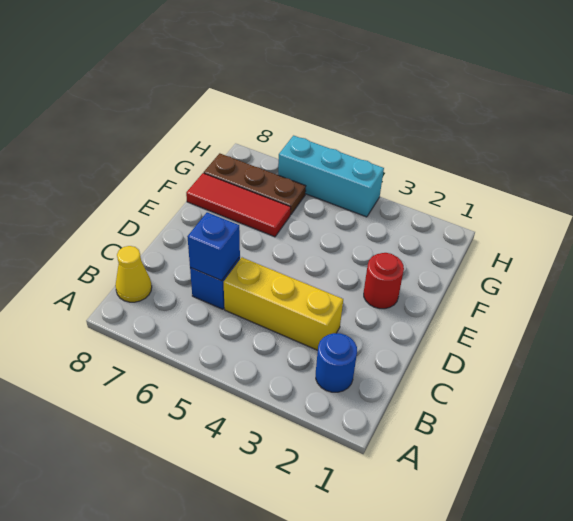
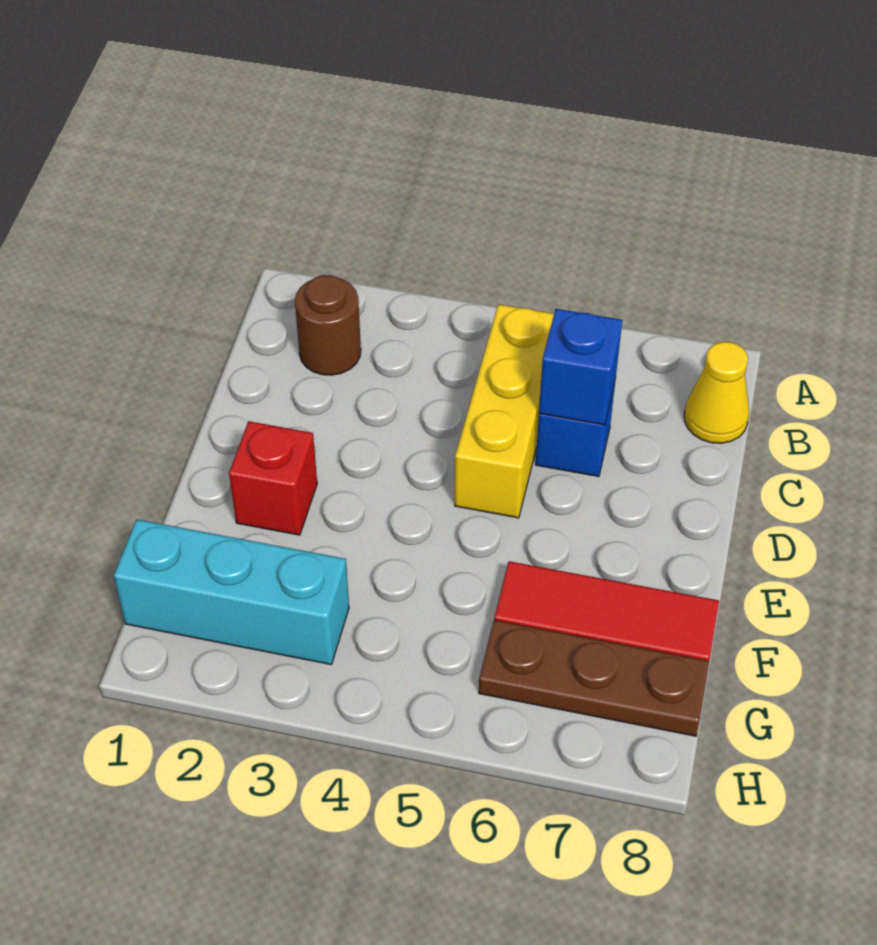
blue 1x1 round brick [316,333,357,392] -> brown 1x1 round brick [295,275,361,375]
yellow 1x3 brick [224,257,343,350] -> yellow 1x3 brick turned to [455,304,554,518]
red 1x1 round brick [364,253,404,309] -> red 1x1 brick [229,421,317,535]
cyan 1x3 brick [278,136,384,217] -> cyan 1x3 brick moved to [114,519,349,664]

